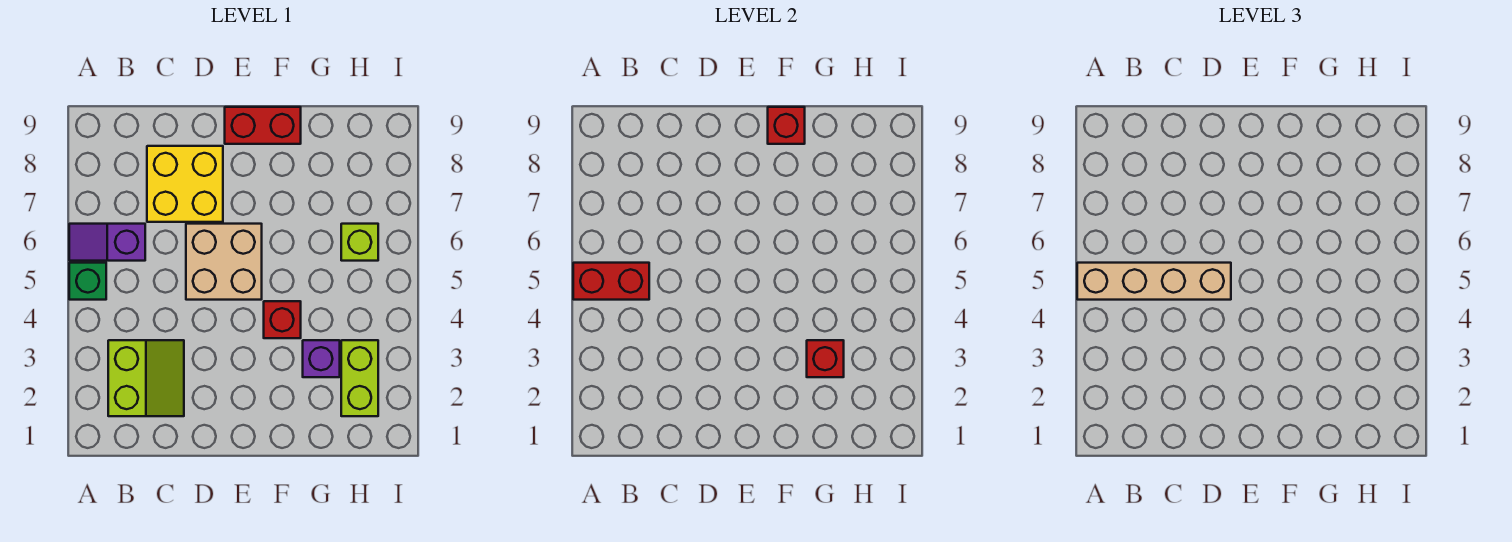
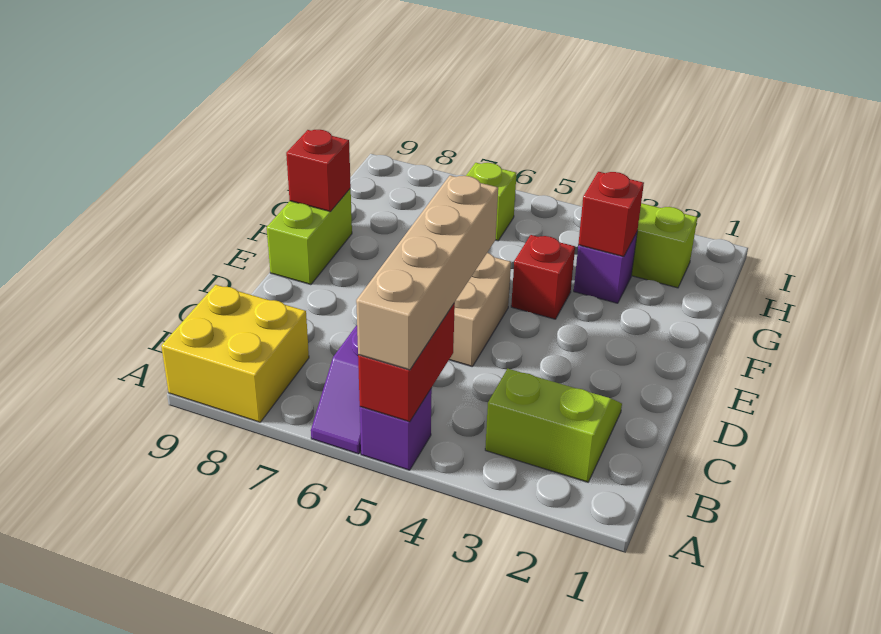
green 1x1 brick [69,263,106,300] -> purple 1x1 brick [360,388,432,470]
yellow 2x2 brick [147,146,223,222] -> yellow 2x2 brick moved to [161,285,309,422]
red 1x2 brick [225,107,301,144] -> lime 1x2 brick [267,188,352,285]

